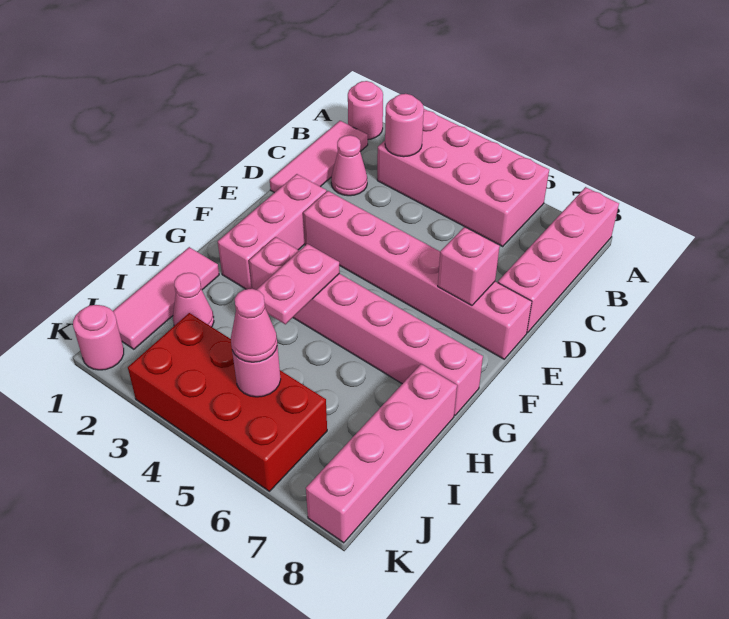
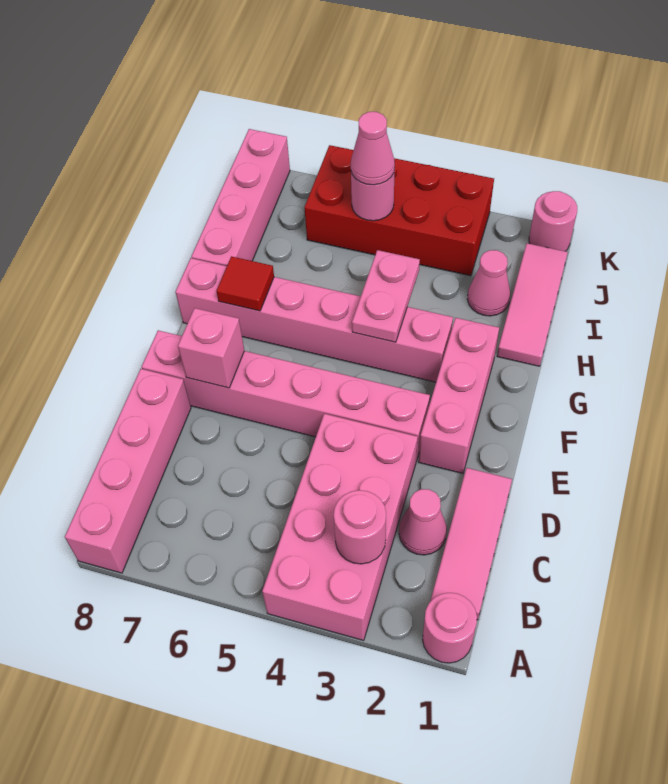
pink 2x4 brick [377,109,549,246] -> pink 2x4 brick turned to [262,414,418,640]
none -> red 1x1 tile [217,256,274,311]

